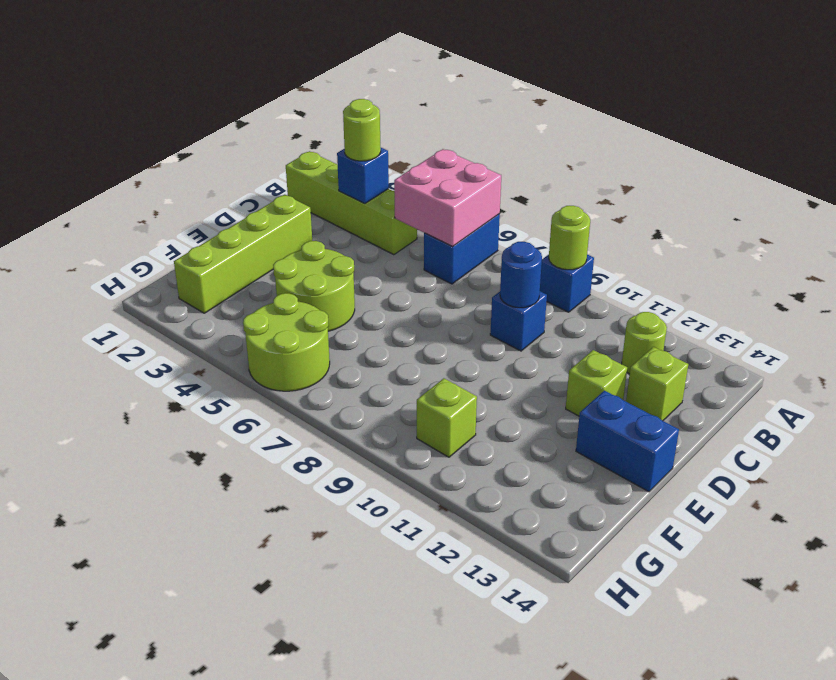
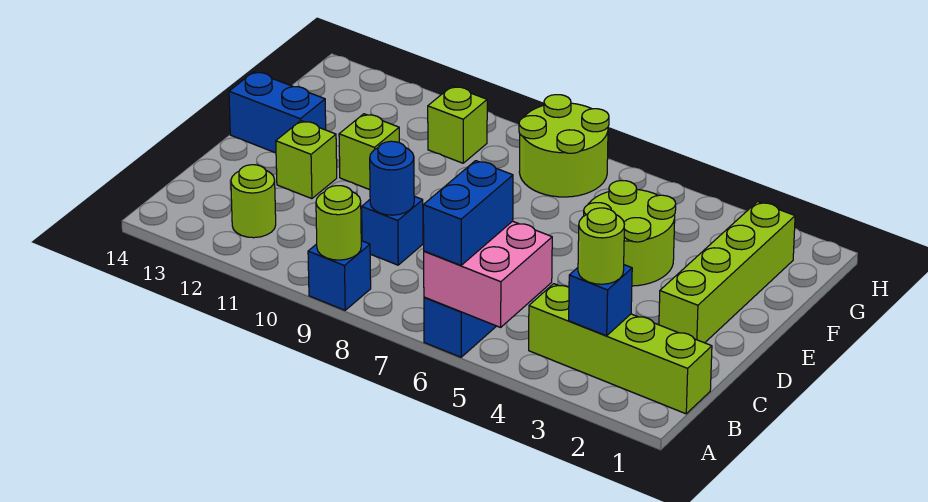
none -> blue 1x2 brick [423,161,513,265]
lime 1x1 brick [626,347,688,421] -> lime 1x1 brick moved to [339,114,399,190]
lime 2x2 round brick [243,293,330,391] -> lime 2x2 round brick moved to [519,95,609,197]

